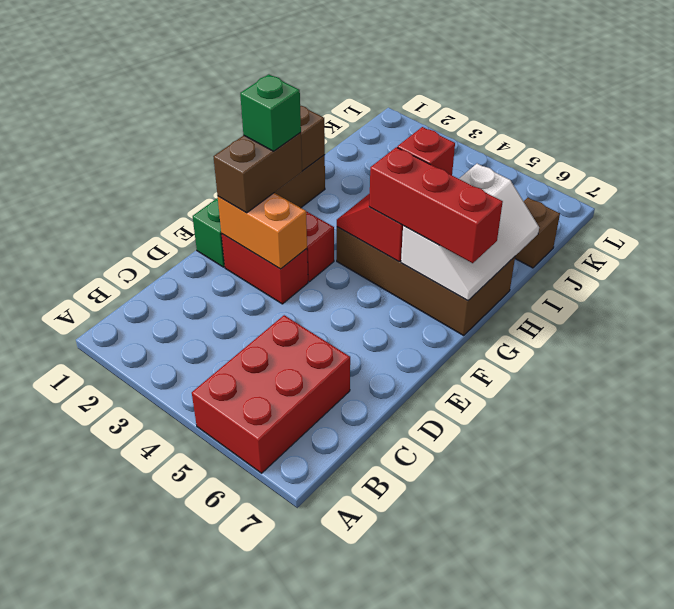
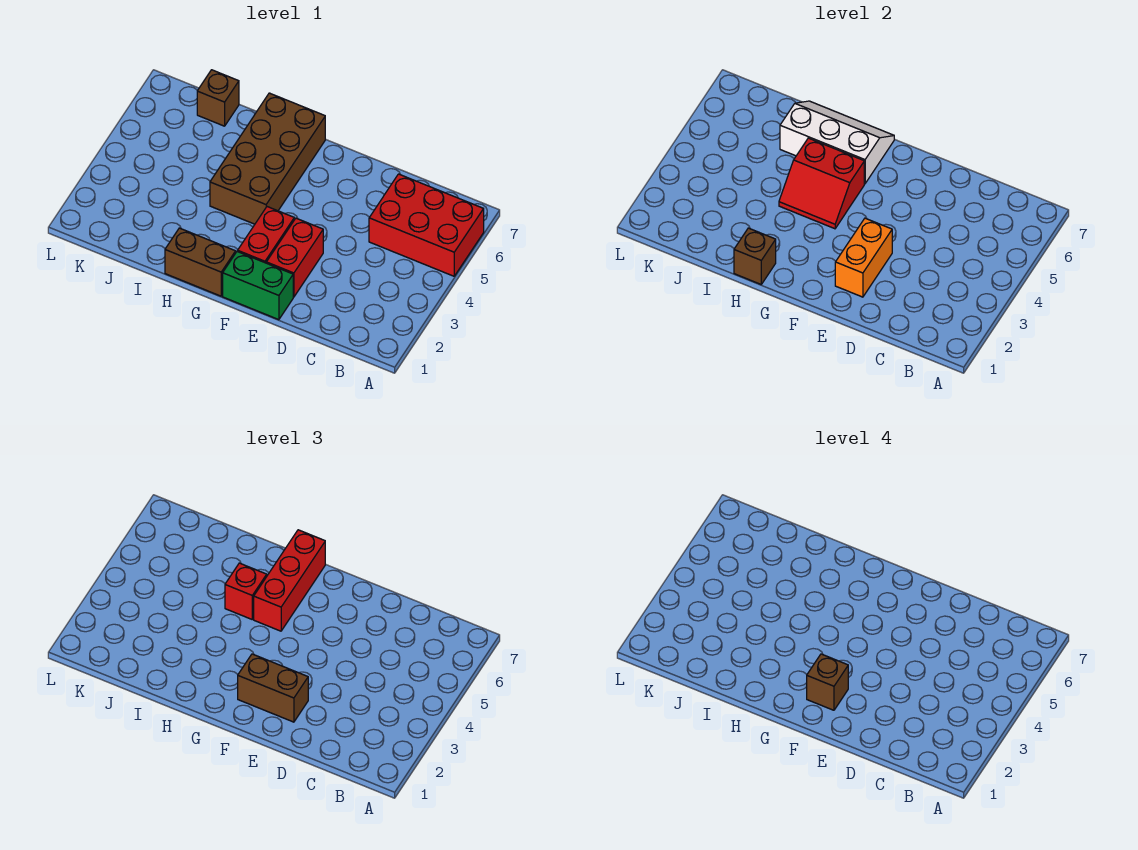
green 1x1 brick [240,74,301,151] -> brown 1x1 brick [807,654,848,710]

